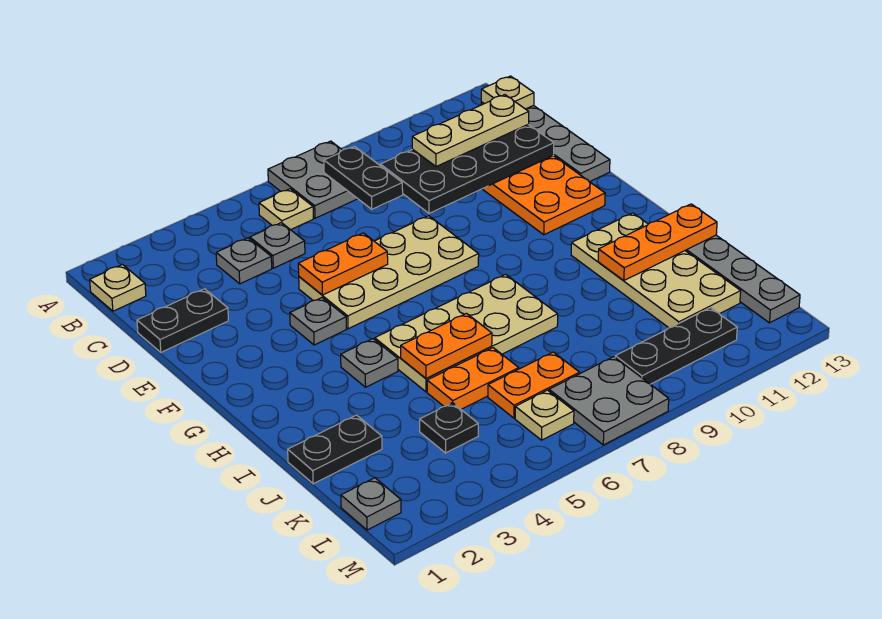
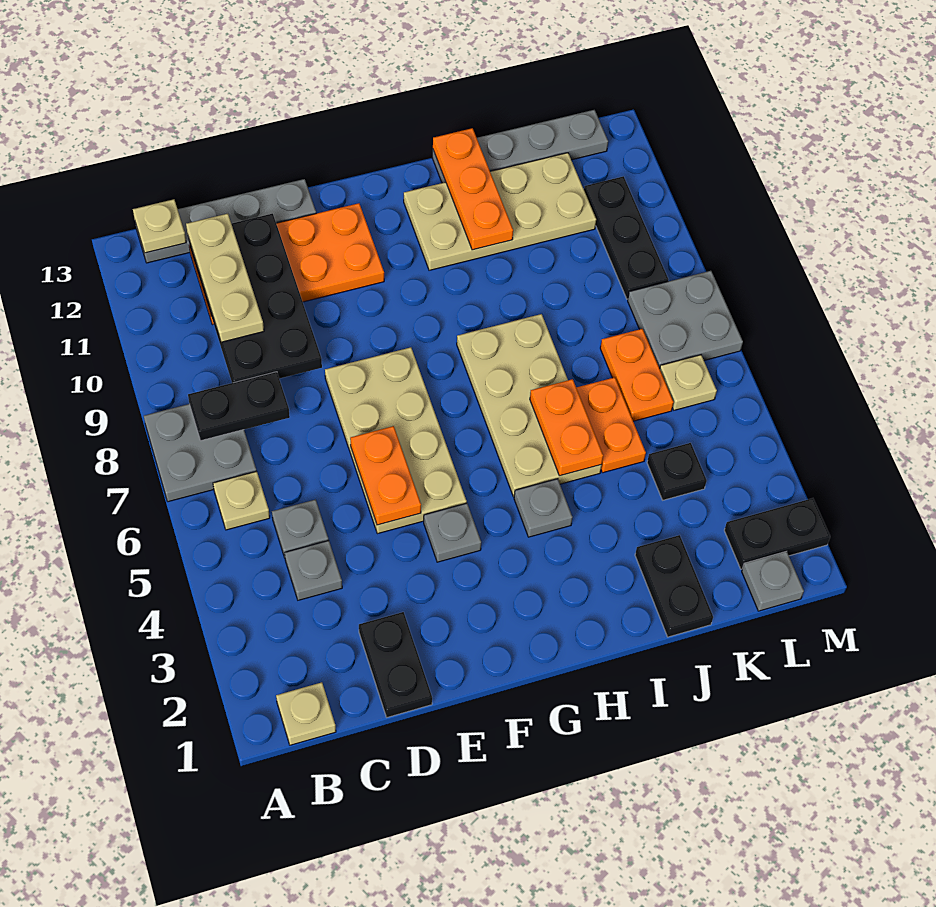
none -> black 1x2 plate [724,498,830,569]

